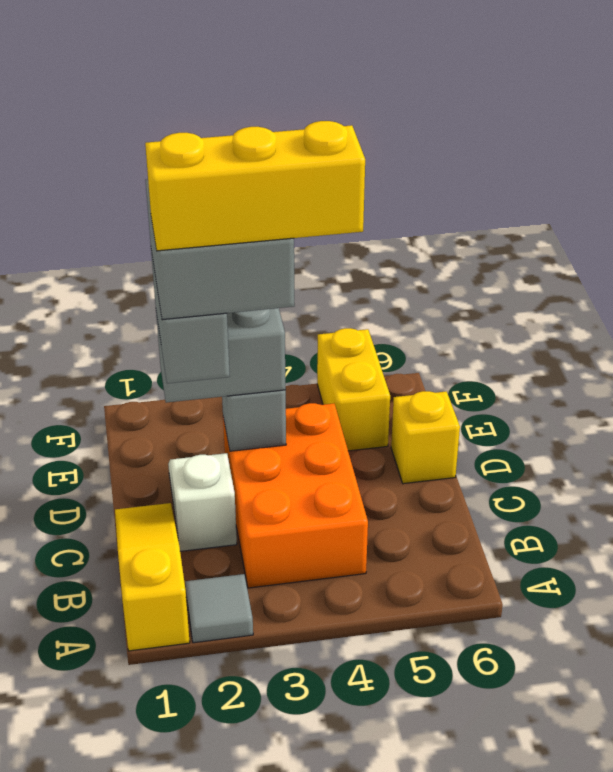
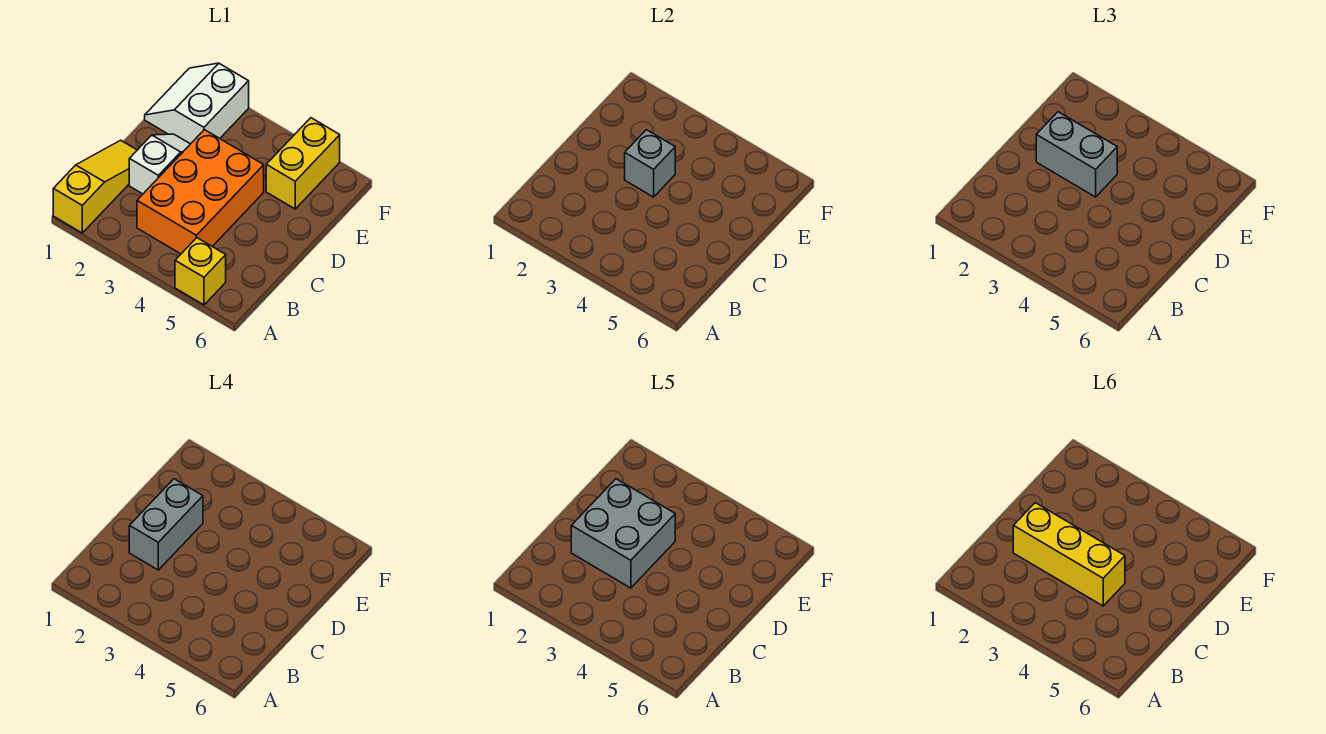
grey 1x1 tile [185,574,253,643] -> none
yellow 1x1 brick [391,391,460,484] -> yellow 1x1 brick moved to [175,238,226,305]
none -> white 2x2 slope [145,63,249,144]

